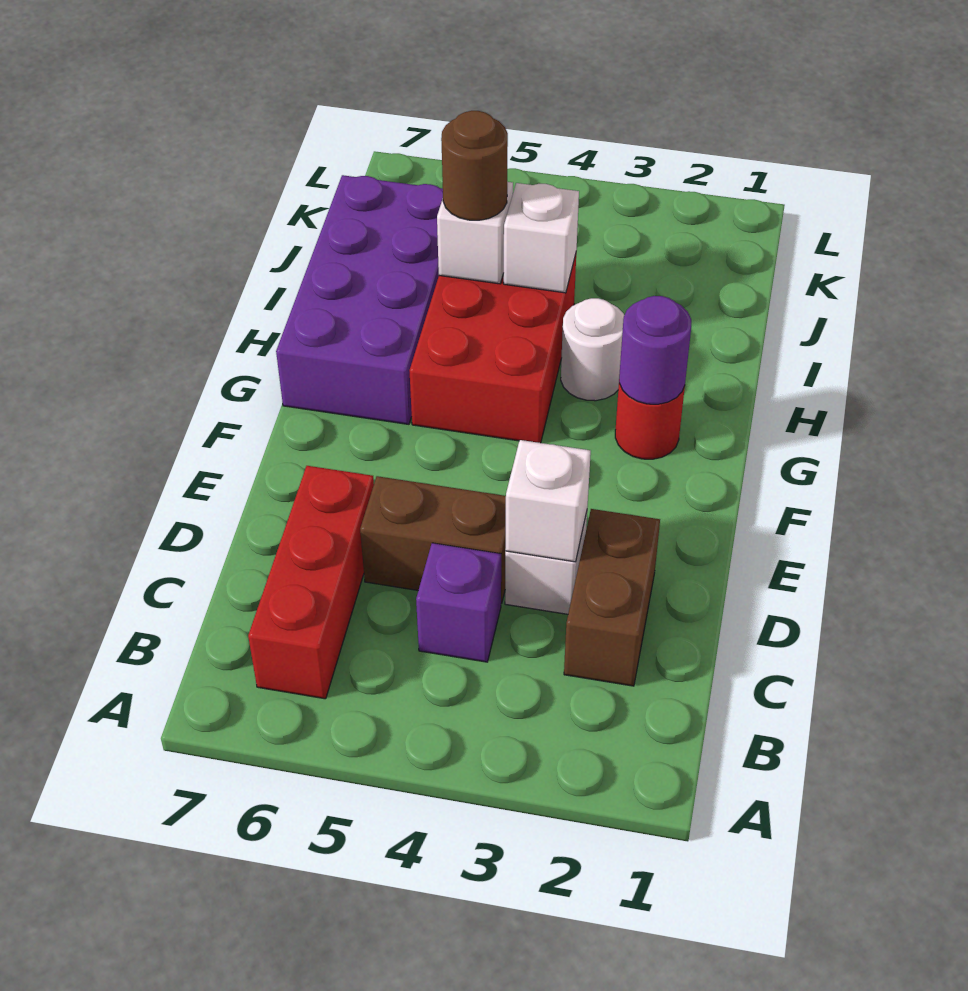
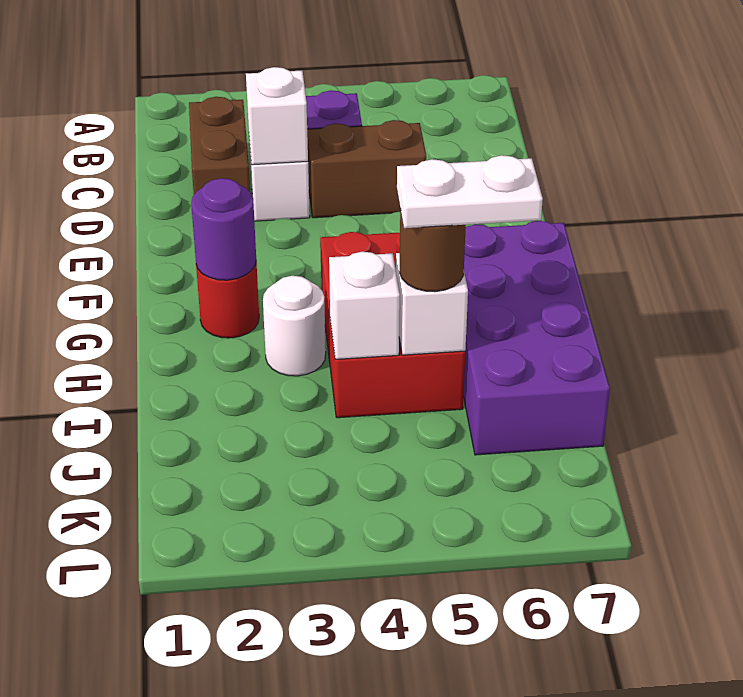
red 1x3 brick [248,466,374,699] -> none
none -> white 1x2 plate [397,155,543,228]

